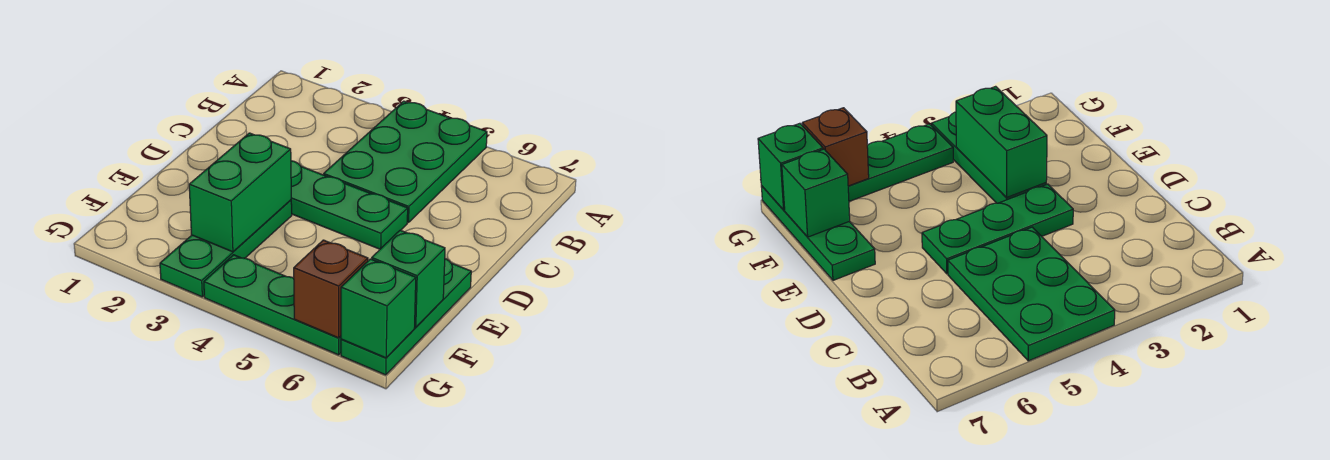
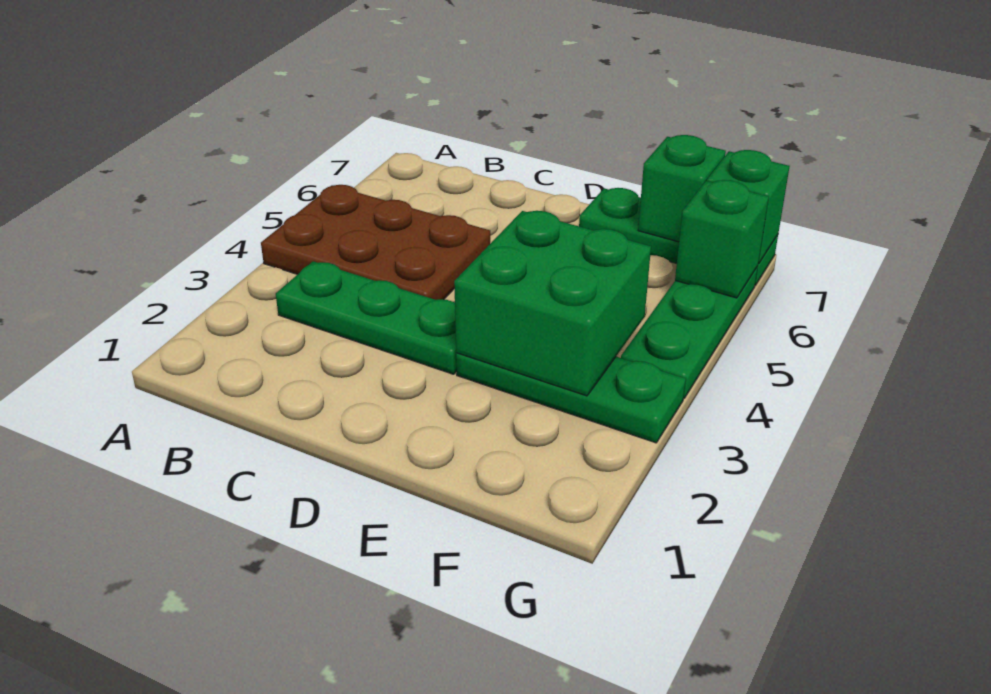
green 2x3 plate [324,101,487,223] -> brown 2x3 plate [261,185,490,300]
green 1x3 plate [291,161,408,249] -> green 1x3 plate turned to [276,261,457,374]
green 1x2 brick [189,133,291,252] -> green 2x2 brick [454,211,651,396]
brown 1x1 brick [294,240,368,338] -> green 1x1 brick [675,180,769,298]

